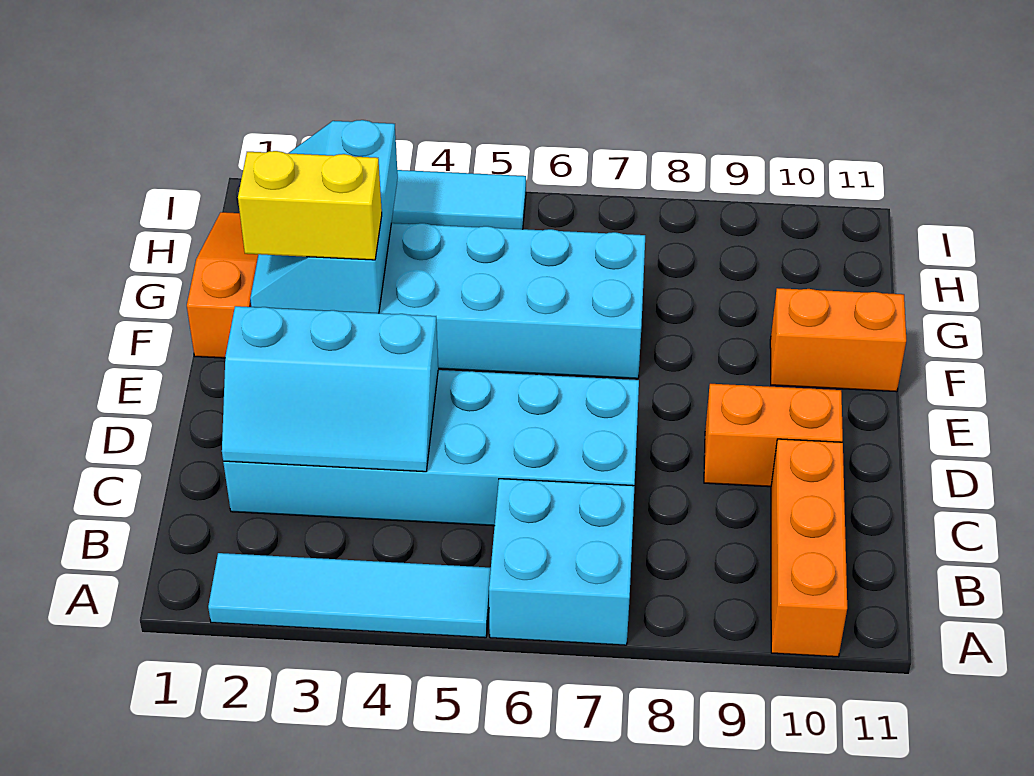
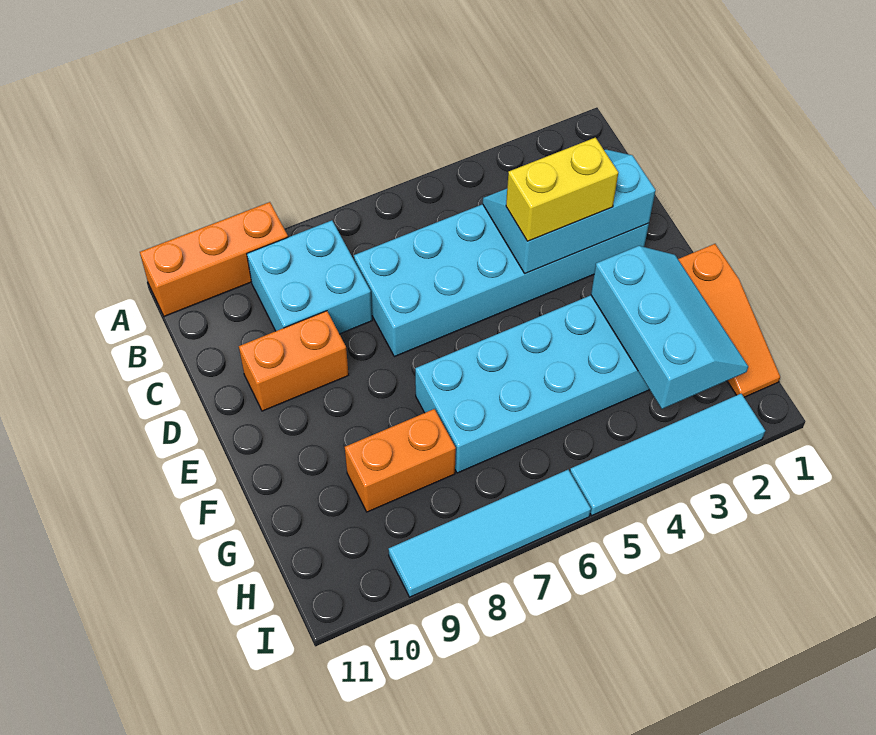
cyan 1x4 tile [208,553,491,638] -> cyan 1x4 tile moved to [388,470,591,597]
cyan 2x2 brick [489,479,634,645] -> cyan 2x2 brick moved to [247,220,372,334]
orange 1x3 brick [771,439,847,657] -> orange 1x3 brick turned to [140,202,288,316]
yellow 1x2 brick [238,151,382,260] -> yellow 1x2 brick moved to [506,138,618,241]
orange 1x2 brick [770,288,906,392] -> orange 1x2 brick moved to [345,409,456,512]

